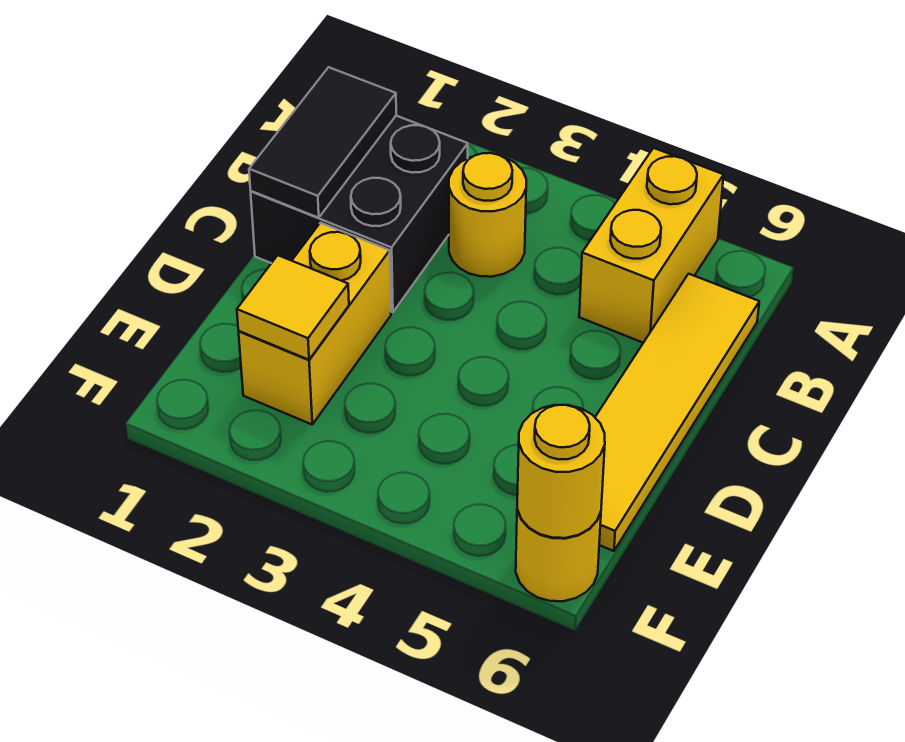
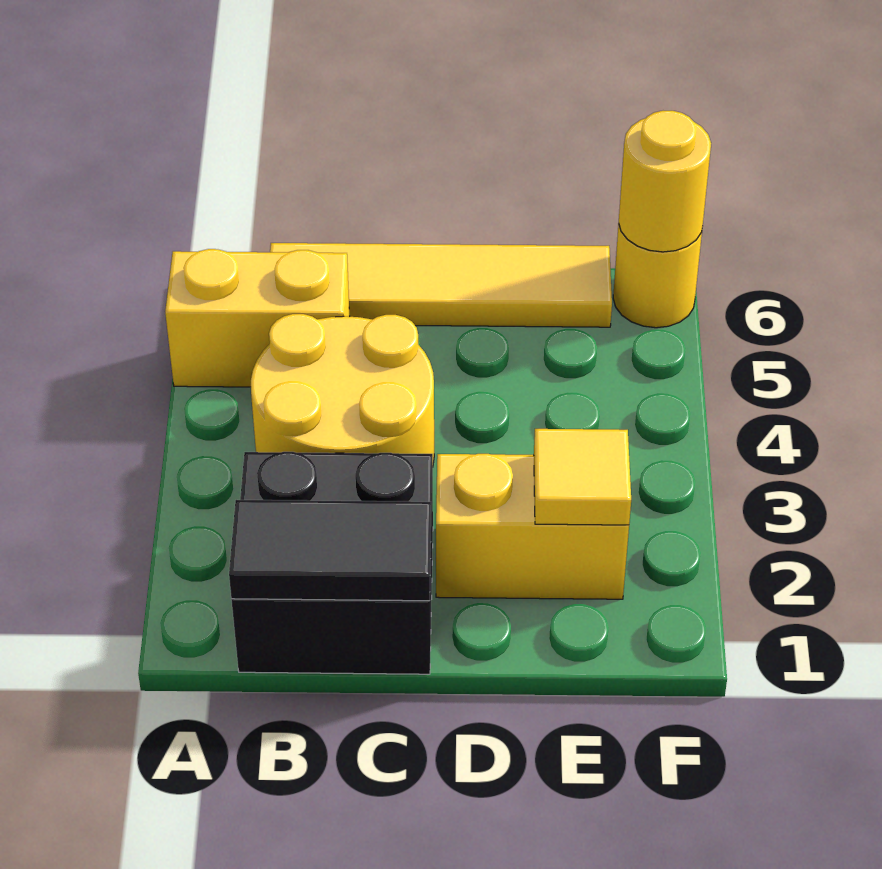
yellow 1x1 round brick [449,153,526,277] -> yellow 2x2 round brick [251,314,434,463]

